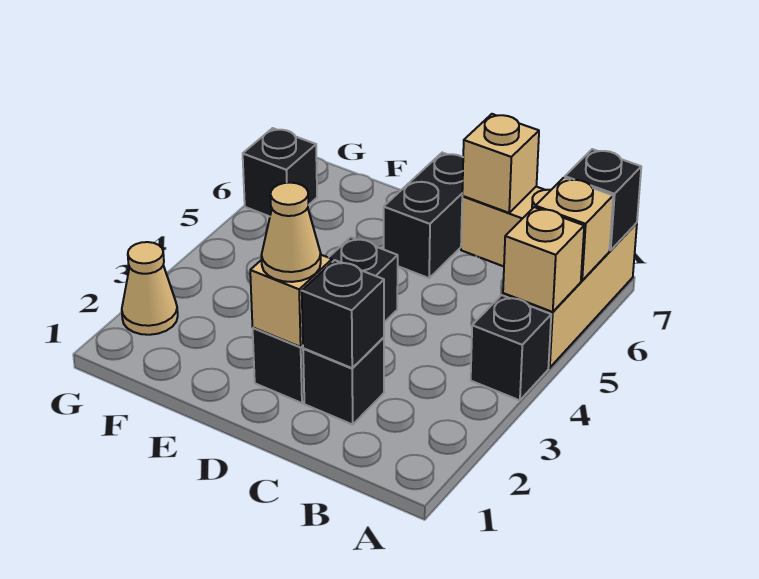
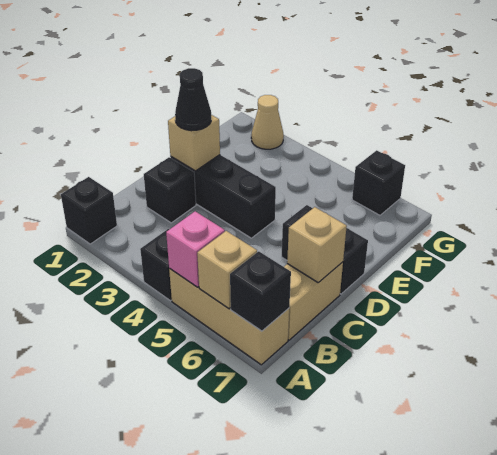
tan 1x1 brick [503,207,584,312] -> pink 1x1 brick [166,211,225,287]
black 1x1 brick [302,260,384,368] -> black 1x1 brick moved to [61,177,117,244]
tan 1x1 cone [261,183,321,282] -> black 1x1 cone [175,68,211,131]

